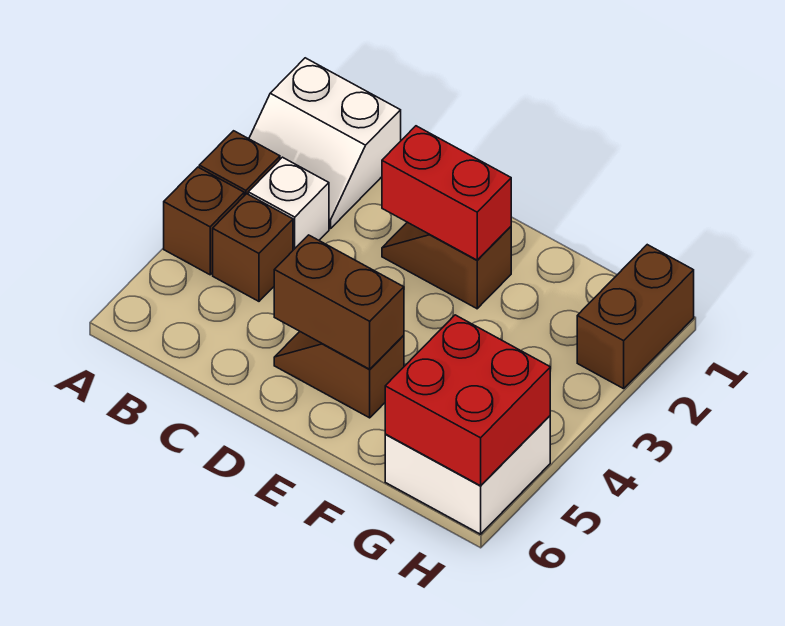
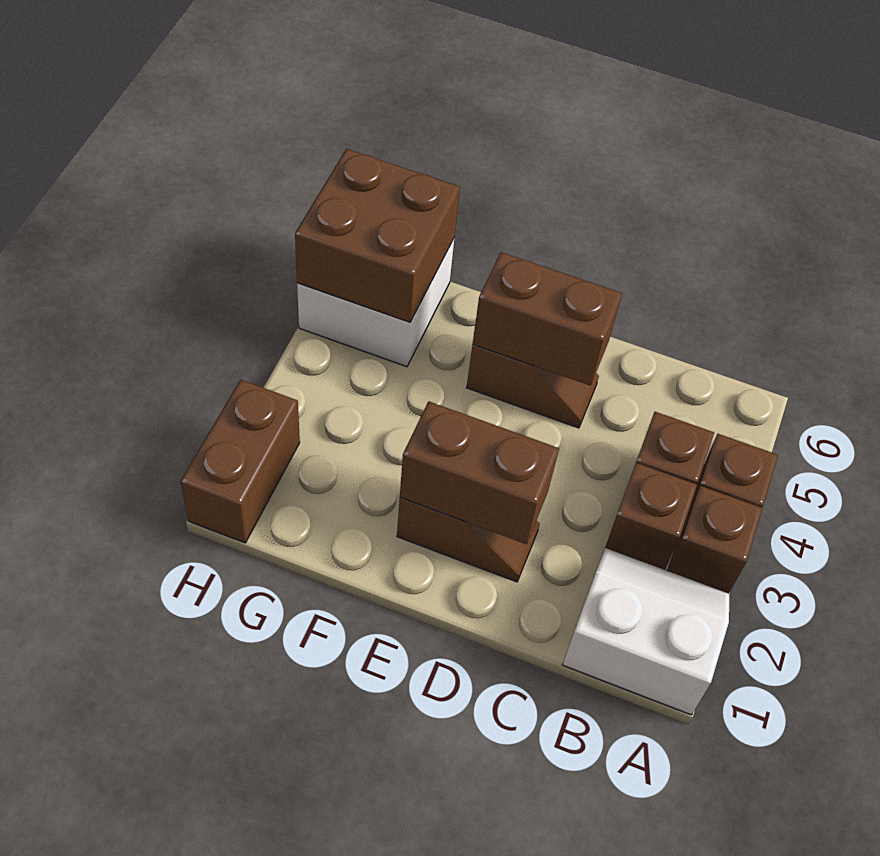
white 1x1 brick [248,157,329,250] -> brown 1x1 brick [605,463,697,570]
red 1x2 brick [382,126,511,260] -> brown 1x2 brick [400,401,559,544]
red 2x2 brick [385,315,550,486] -> brown 2x2 brick [295,149,460,322]

